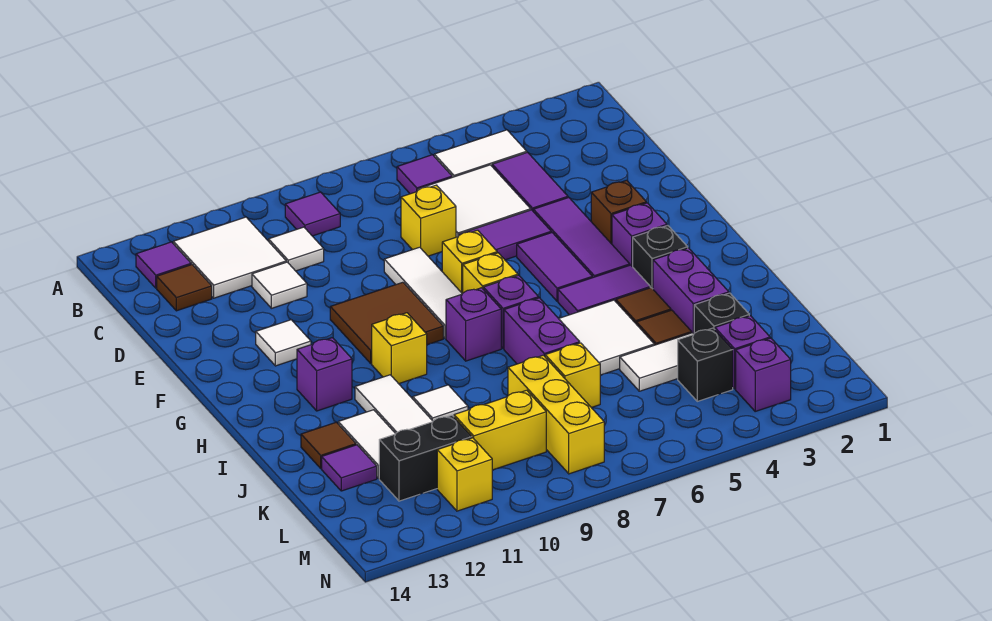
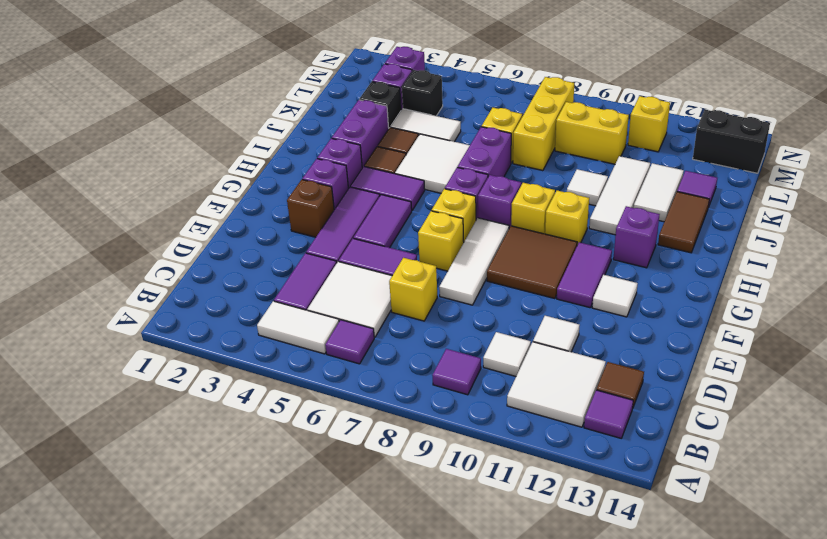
none -> purple 1x2 tile [557,242,612,308]
black 1x1 brick [633,226,688,289] -> purple 1x1 brick [317,138,362,188]
none -> yellow 1x1 brick [511,183,555,234]
brown 1x1 tile [301,422,356,468] -> brown 1x2 tile [658,192,709,253]
black 1x2 brick [379,415,472,501] -> black 1x2 brick moved to [693,110,770,173]

